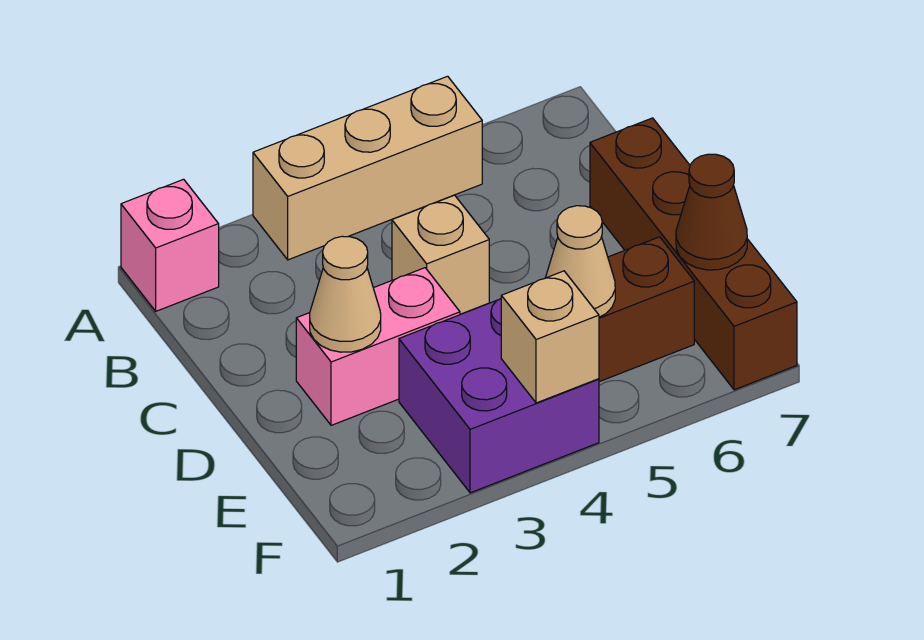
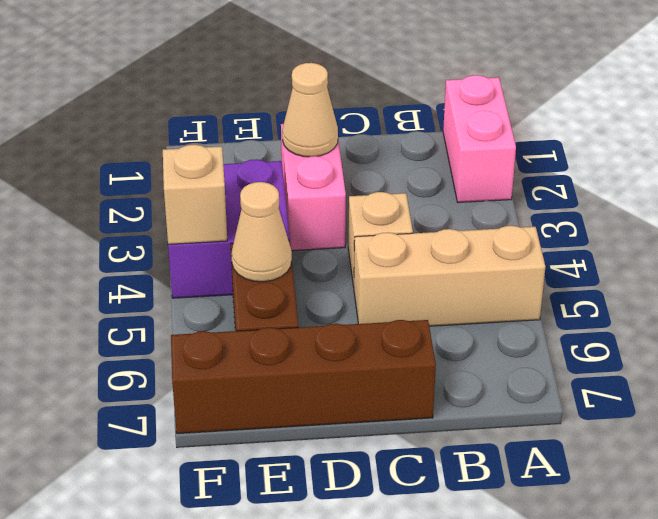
pink 1x1 brick [121,179,219,311] -> pink 1x2 brick [443,75,516,202]
tan 1x3 brick [253,76,482,260] -> tan 1x3 brick turned to [354,226,545,326]
brown 1x1 cone [676,154,747,270] -> none

